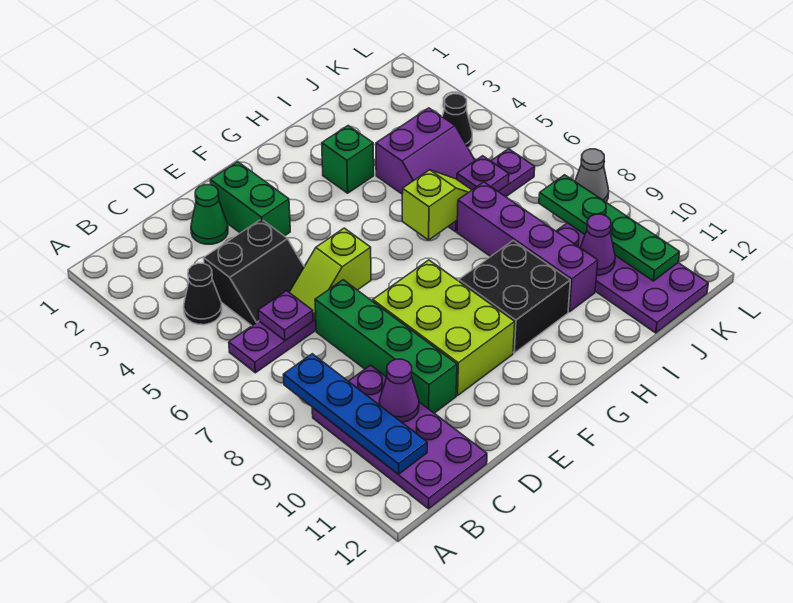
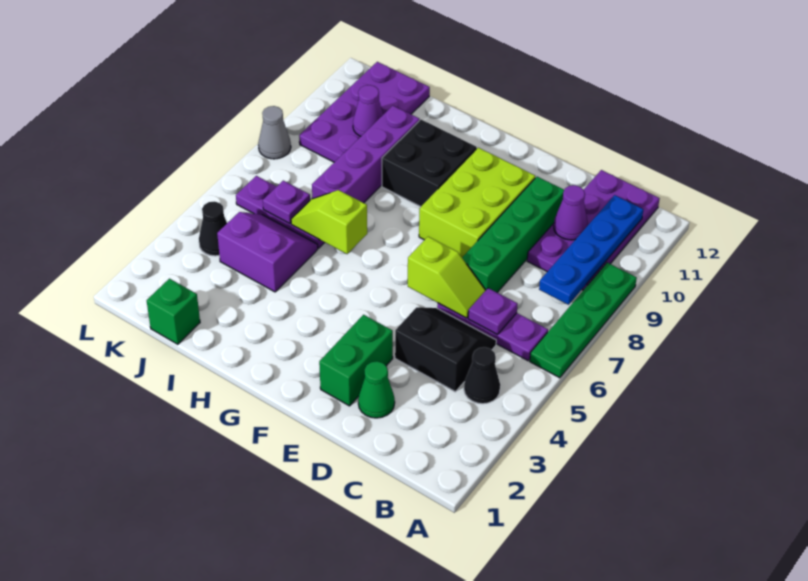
green 1x1 brick [322,126,374,193] -> green 1x1 brick moved to [147,279,200,344]
green 1x4 plate [539,175,680,281] -> green 1x4 plate moved to [530,263,637,378]

